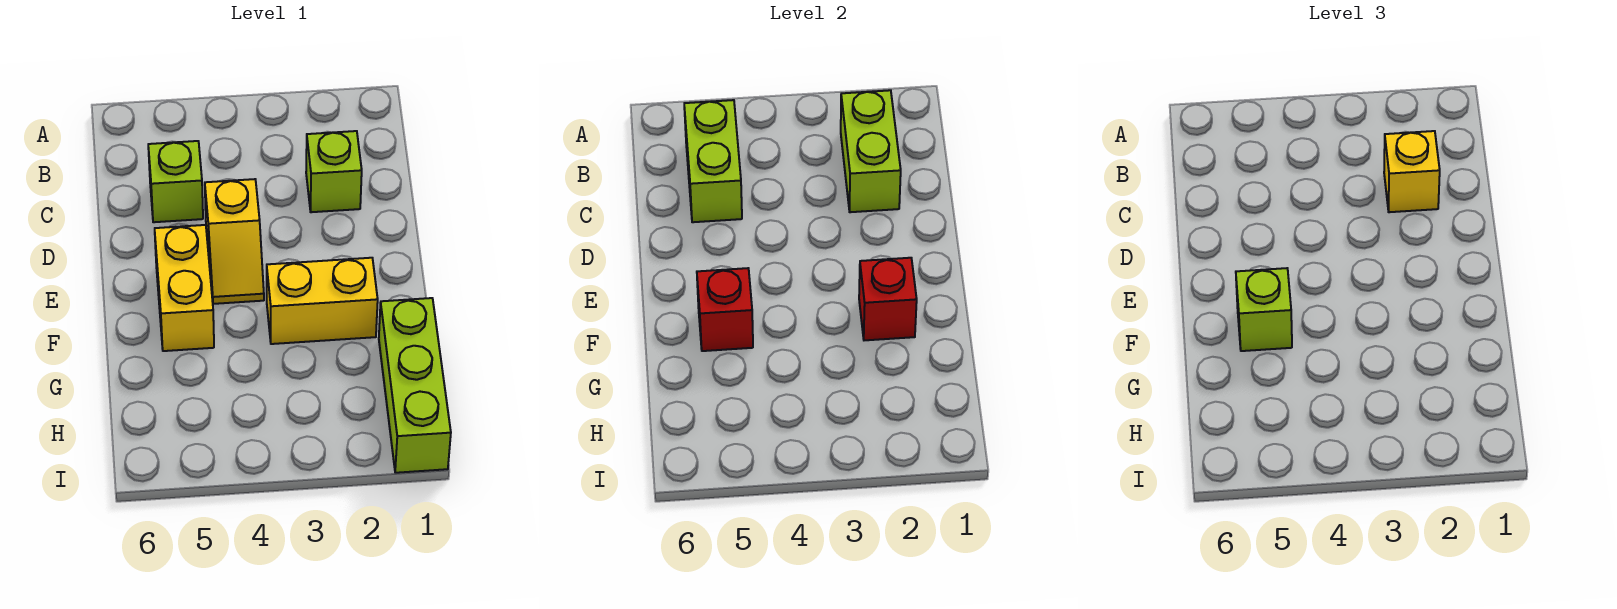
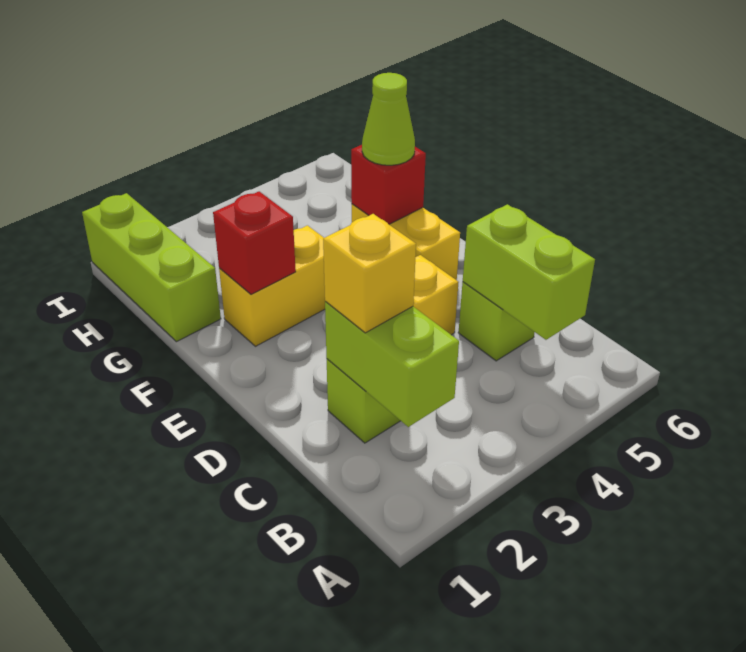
lime 1x1 brick [1236,268,1292,351] -> lime 1x1 cone [362,73,415,165]

